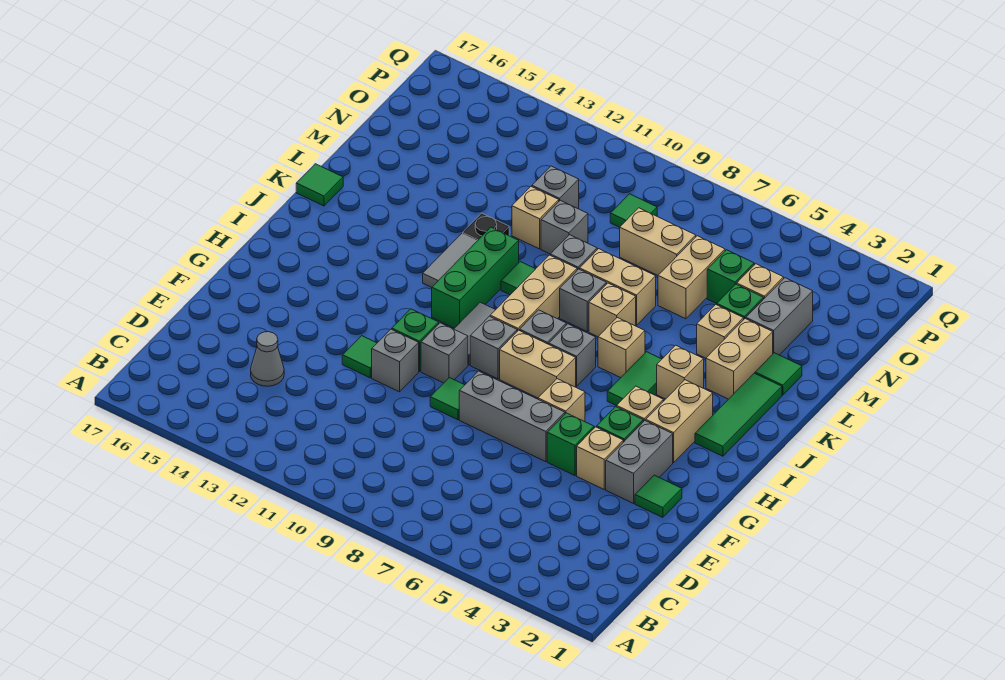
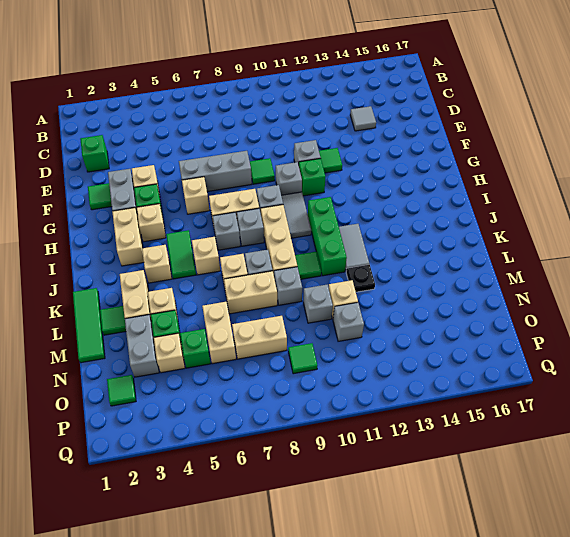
grey 1x1 cone [251,332,284,386] -> grey 1x1 tile [350,106,376,131]
green 1x1 brick [547,413,594,476] -> green 1x1 brick moved to [80,135,109,172]
green 1x3 tile [695,373,782,456] -> green 1x3 tile moved to [73,288,105,363]
green 1x1 tile [296,164,343,206] -> green 1x1 tile moved to [107,375,136,406]

